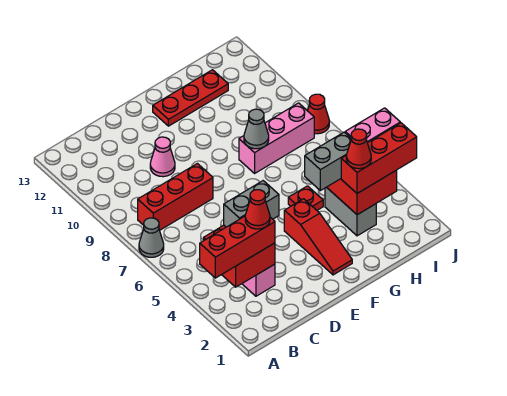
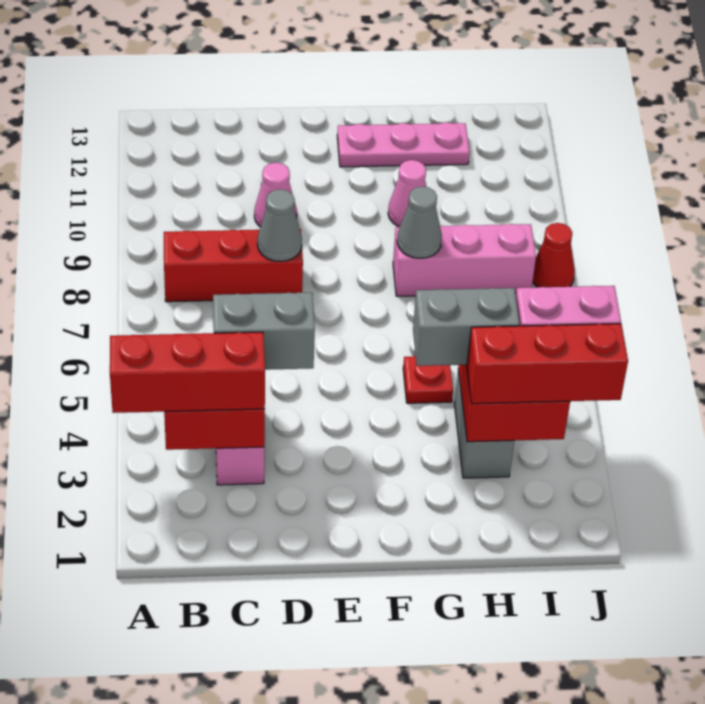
grey 1x1 cone [139,218,164,257] -> grey 1x1 cone moved to [257,189,302,261]
red 1x1 cone [245,190,270,229] -> none
red 1x3 slope [284,199,352,275] -> none
red 1x3 plate [153,70,228,126] -> pink 1x3 plate [337,122,470,167]
none -> pink 1x1 cone [388,160,426,227]
red 1x1 cone [346,129,371,169] -> none

